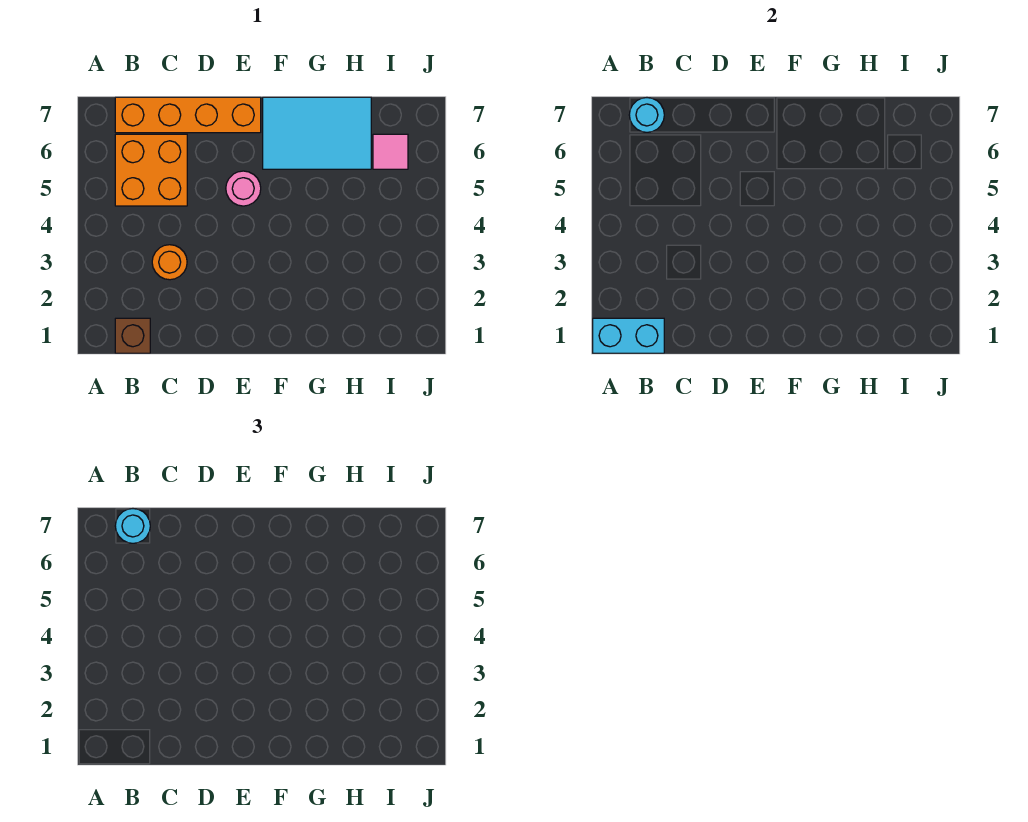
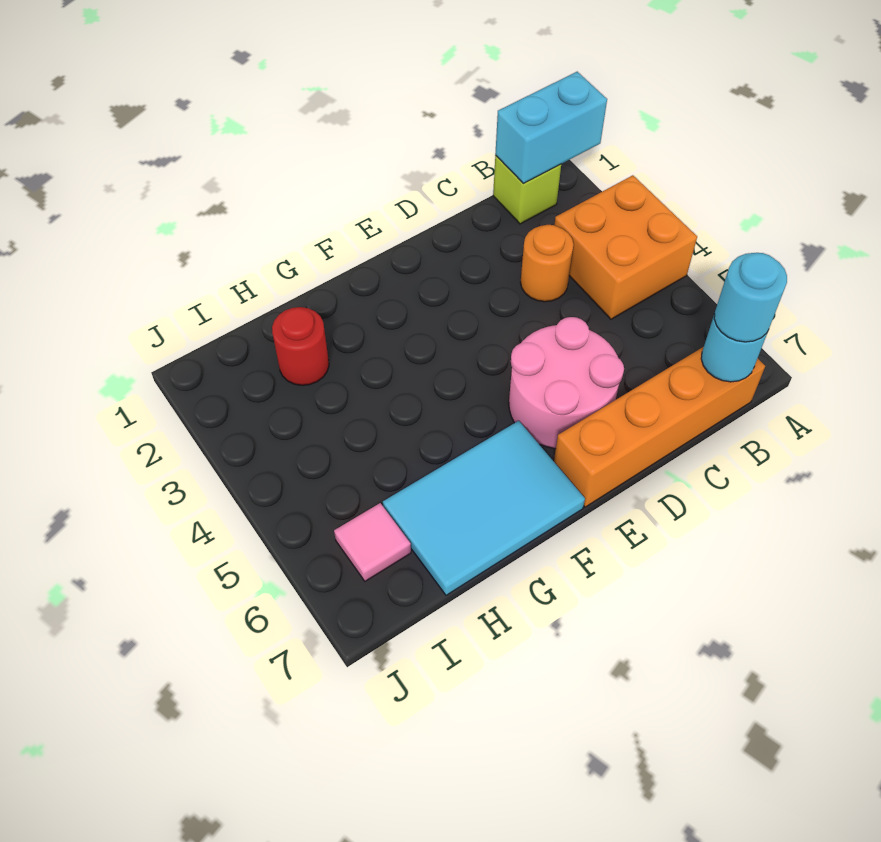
brown 1x1 brick [115,318,150,353] -> lime 1x1 brick [493,156,561,224]
orange 2x2 brick [115,134,187,206] -> orange 2x2 brick moved to [554,175,697,319]
pink 1x1 round brick [226,171,261,206] -> pink 2x2 round brick [509,317,624,449]
none -> red 1x1 round brick [272,307,329,385]

